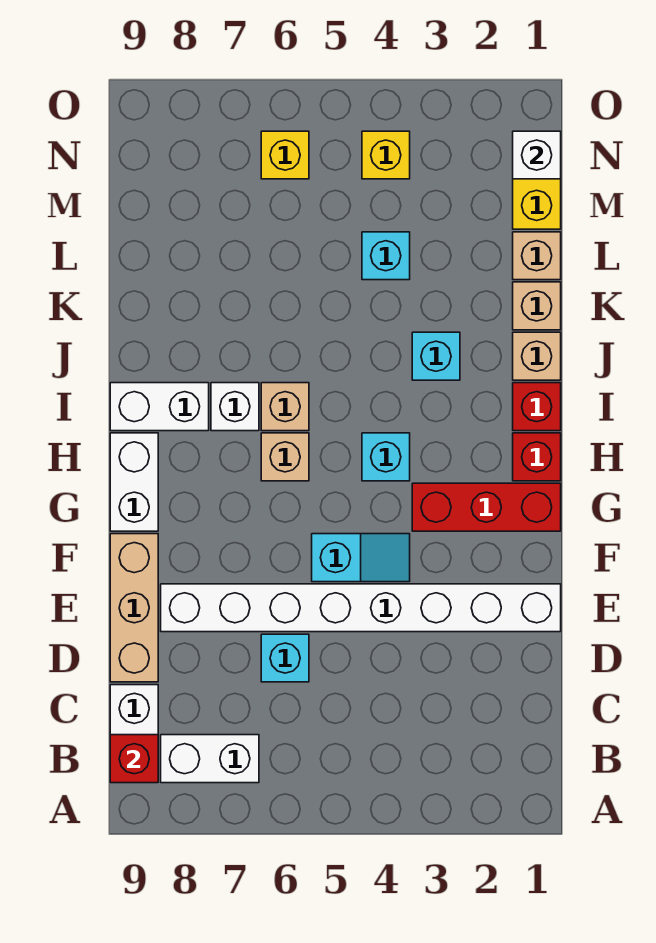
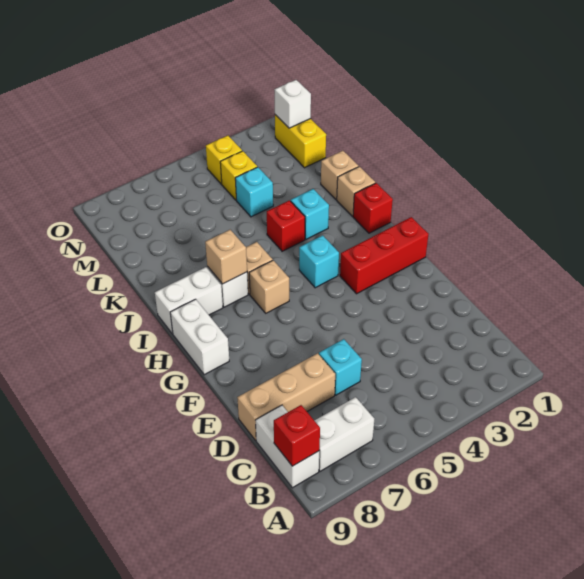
tan 1x3 brick [110,534,158,682] -> tan 1x3 brick turned to [237,353,335,440]
white 1x8 brick [161,584,561,632] -> none
cyan 1x2 slope [312,534,410,582] -> none
red 1x1 brick [513,433,561,481] -> red 1x1 brick moved to [267,200,305,251]
tan 1x1 brick [513,232,561,280] -> tan 1x1 brick moved to [205,230,247,284]
yellow 1x1 brick [261,131,309,179] -> yellow 1x1 brick moved to [220,151,257,200]

